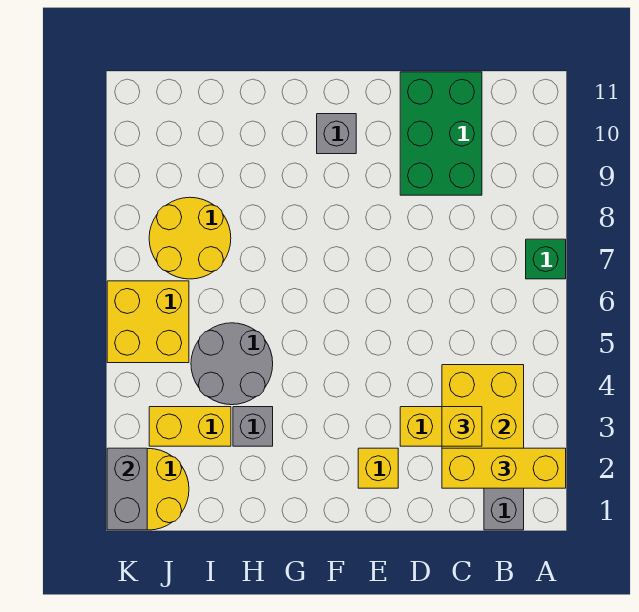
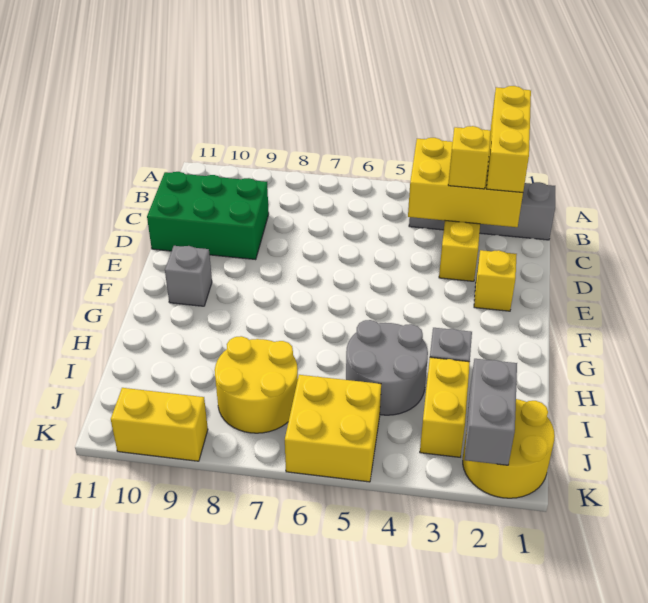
green 1x1 brick [526,239,566,279] -> none
grey 1x2 brick [107,448,147,530] -> grey 1x2 brick turned to [465,359,517,465]
none -> yellow 1x2 brick [111,388,208,461]

